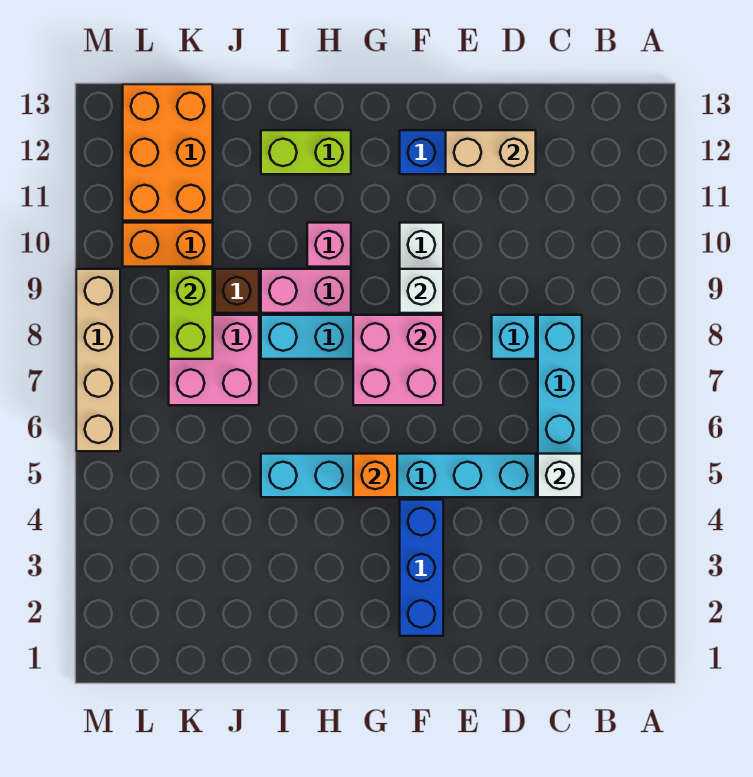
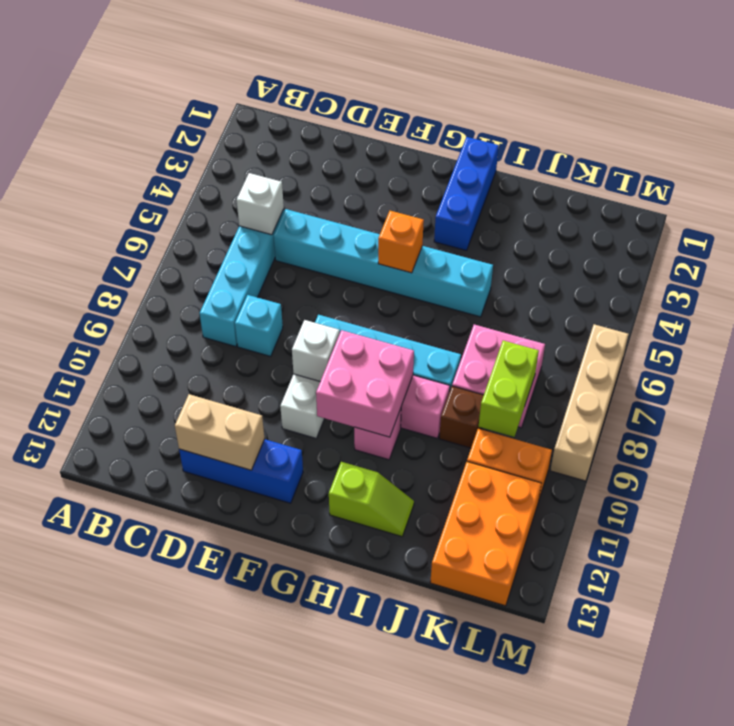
blue 1x3 brick [400,500,443,636] -> blue 1x3 brick moved to [434,137,499,251]
pink 2x2 brick [353,315,443,405] -> pink 2x2 brick moved to [316,330,414,437]
lime 1x2 brick [261,130,351,174] -> lime 1x2 slope [329,462,414,537]

